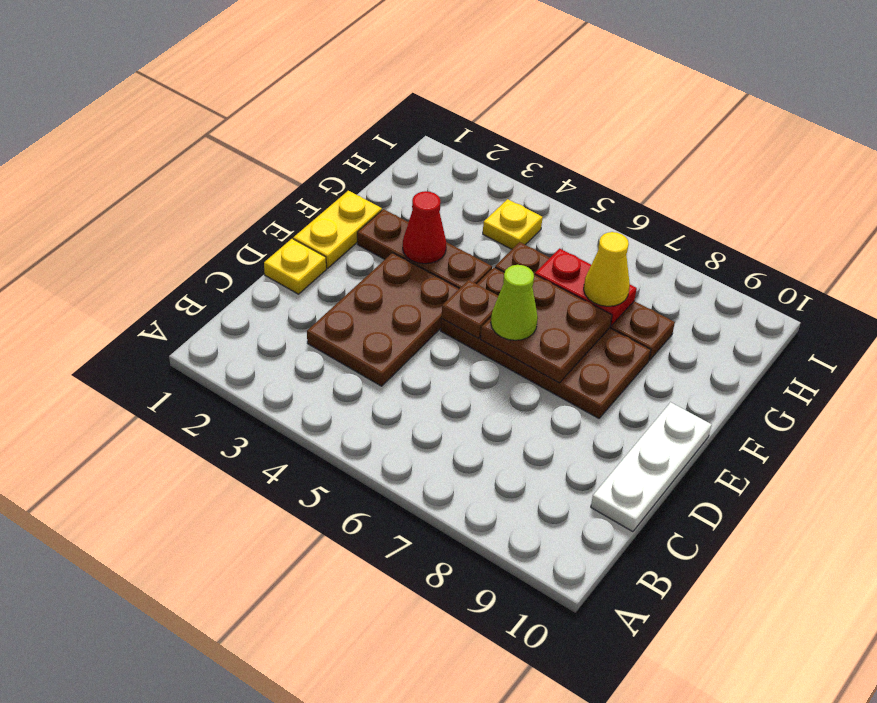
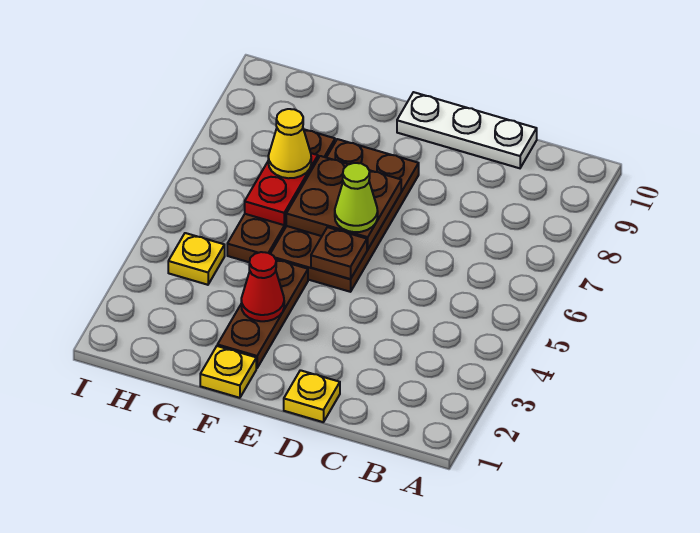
brown 2x3 plate [307,253,459,386] -> none
yellow 1x2 plate [293,191,382,268] -> yellow 1x1 plate [200,346,256,398]

